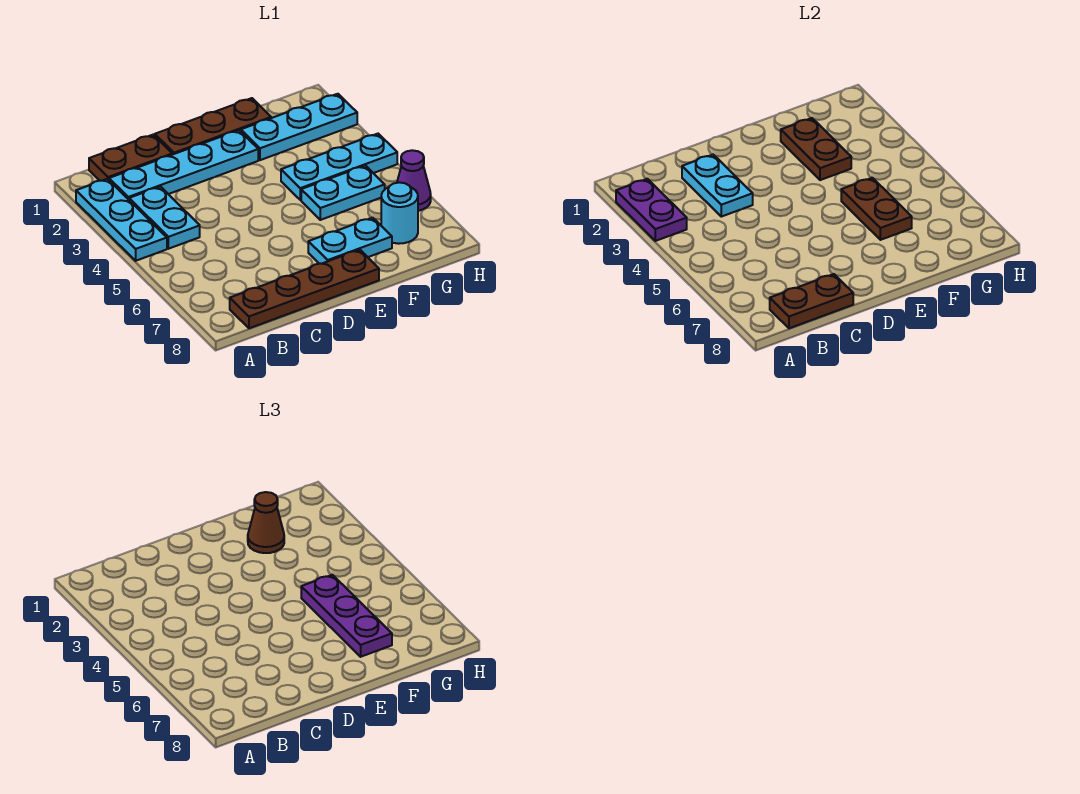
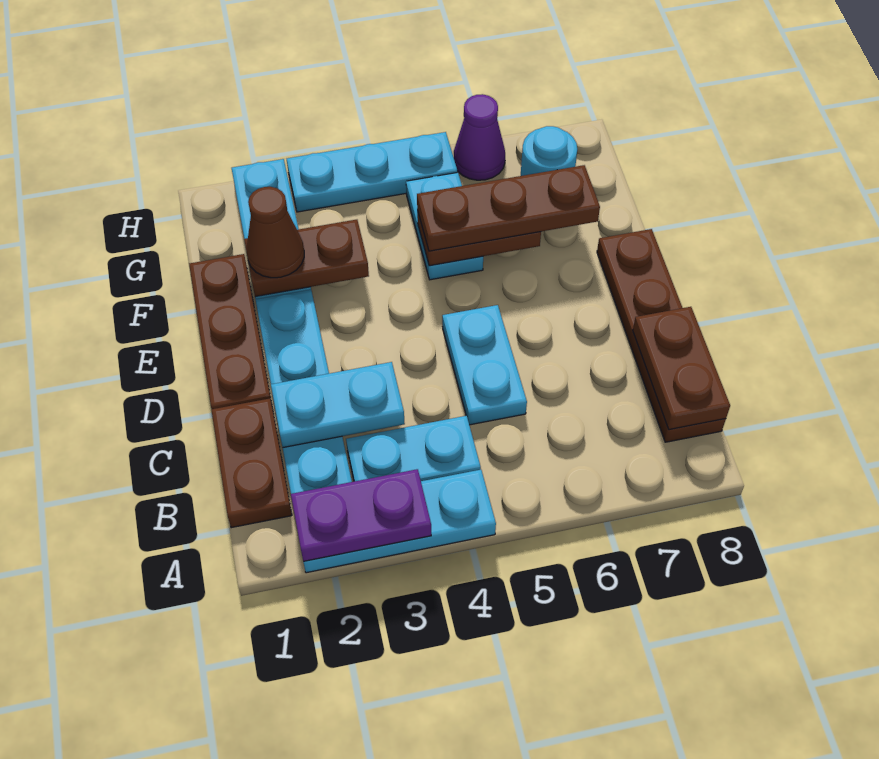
cyan 1x2 plate [308,218,392,264] -> cyan 1x2 plate moved to [442,305,527,425]
cyan 1x3 plate [281,134,397,200] -> cyan 1x3 plate turned to [287,132,457,212]
purple 1x3 plate [301,575,392,657] -> brown 1x3 plate [417,165,600,251]

